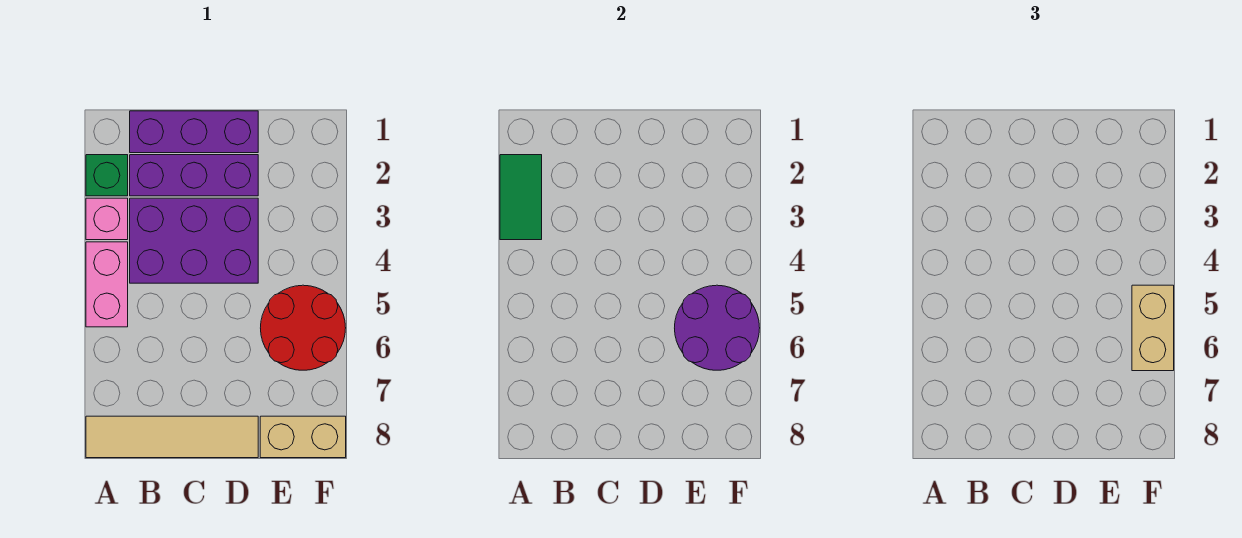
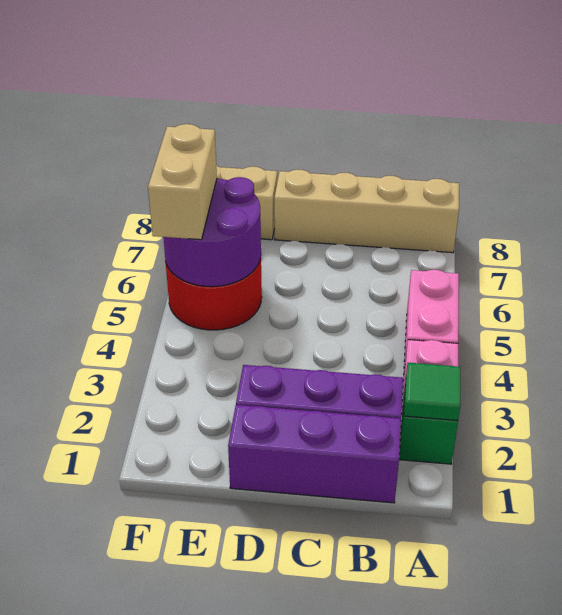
green 1x2 tile [500,155,542,240] -> green 1x1 tile [404,363,460,421]
tan 1x4 tile [86,416,258,458] -> tan 1x4 brick [274,169,459,253]
purple 2x3 brick [130,198,258,283] -> none

